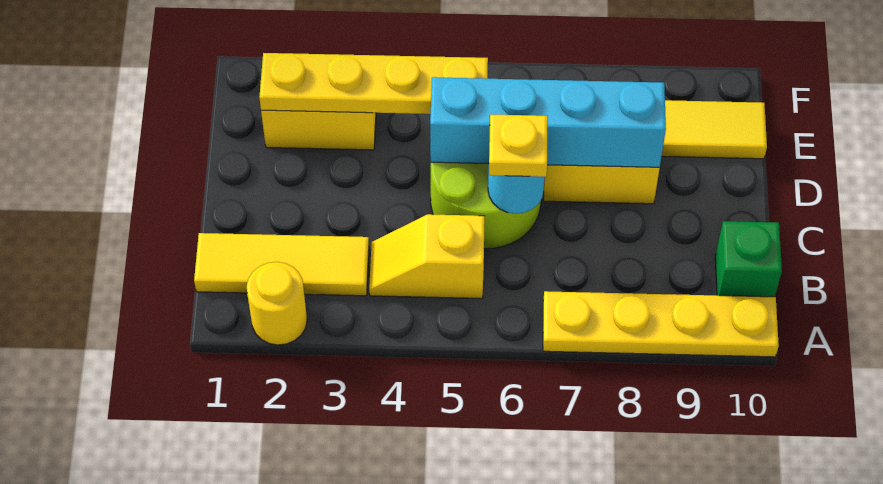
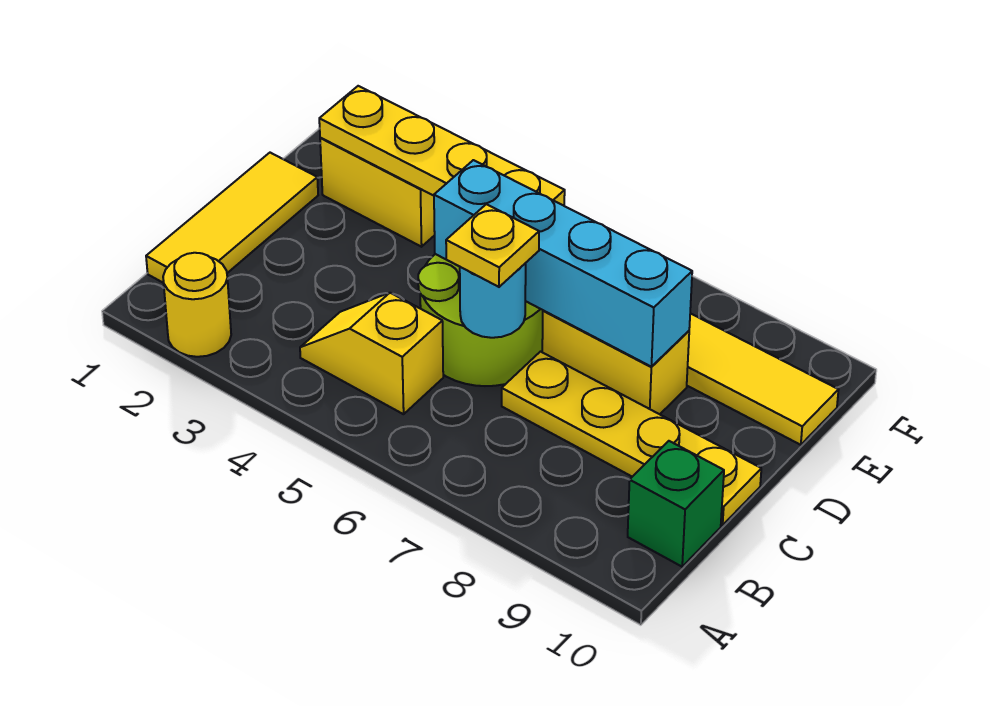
yellow 1x4 plate [543,291,779,357] -> yellow 1x4 plate moved to [502,352,761,525]
yellow 1x3 tile [194,233,369,296] -> yellow 1x3 tile turned to [146,153,318,283]

